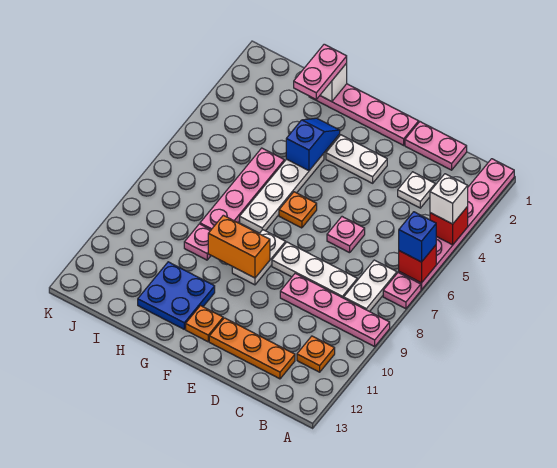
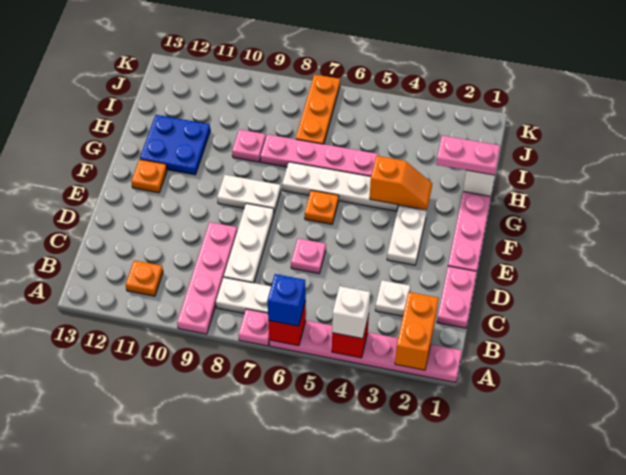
orange 1x3 plate [209,318,295,379] -> orange 1x3 plate moved to [296,74,340,144]
orange 1x2 brick [208,215,270,278] -> orange 1x2 brick moved to [395,292,438,370]
blue 1x2 slope [286,118,340,171] -> orange 1x2 slope [370,156,432,210]

